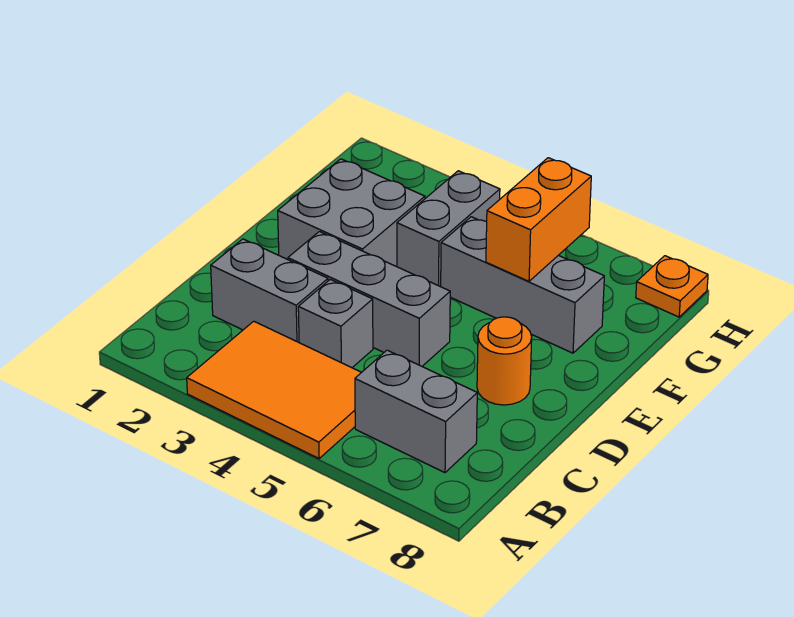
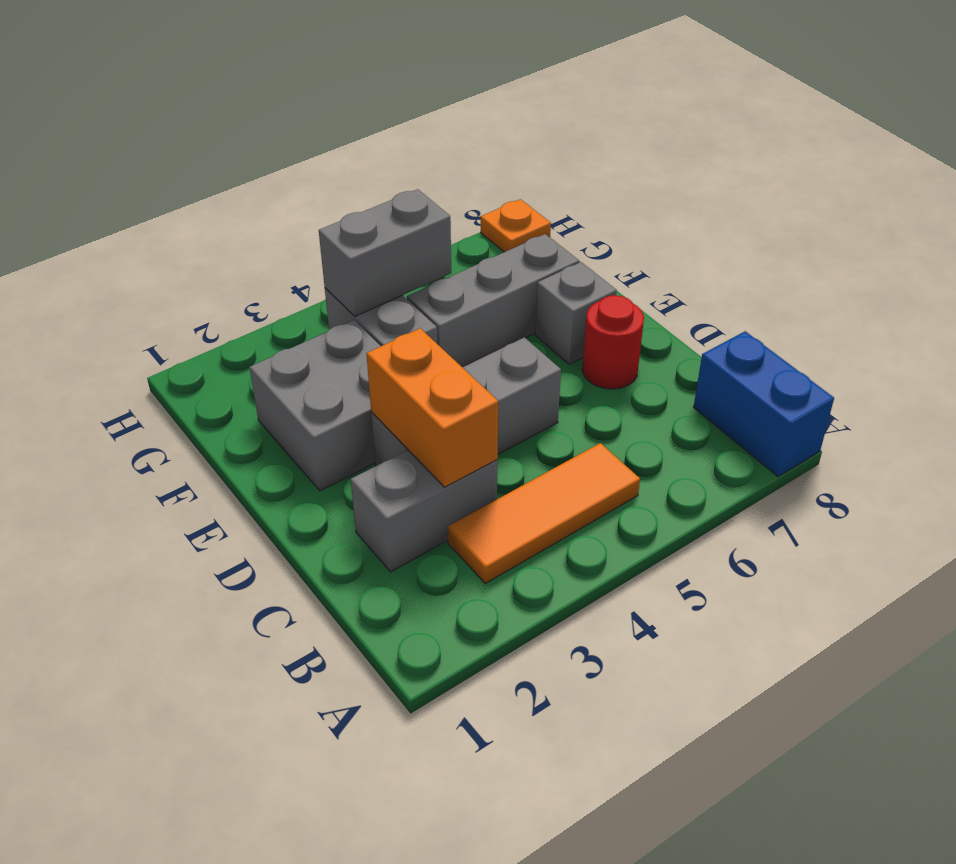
orange 2x3 tile [187,321,361,458] -> orange 1x3 tile [447,443,640,583]
none -> blue 1x2 brick [694,331,834,477]
grey 1x2 brick [355,350,477,473] -> grey 1x2 brick moved to [319,189,451,316]
grey 1x1 brick [298,279,373,368] -> grey 1x1 brick moved to [535,262,617,364]
orange 1x1 round brick [477,317,532,405] -> red 1x1 round brick [582,295,644,389]
orange 1x2 brick [486,158,591,281] -> orange 1x2 brick moved to [366,328,498,487]

